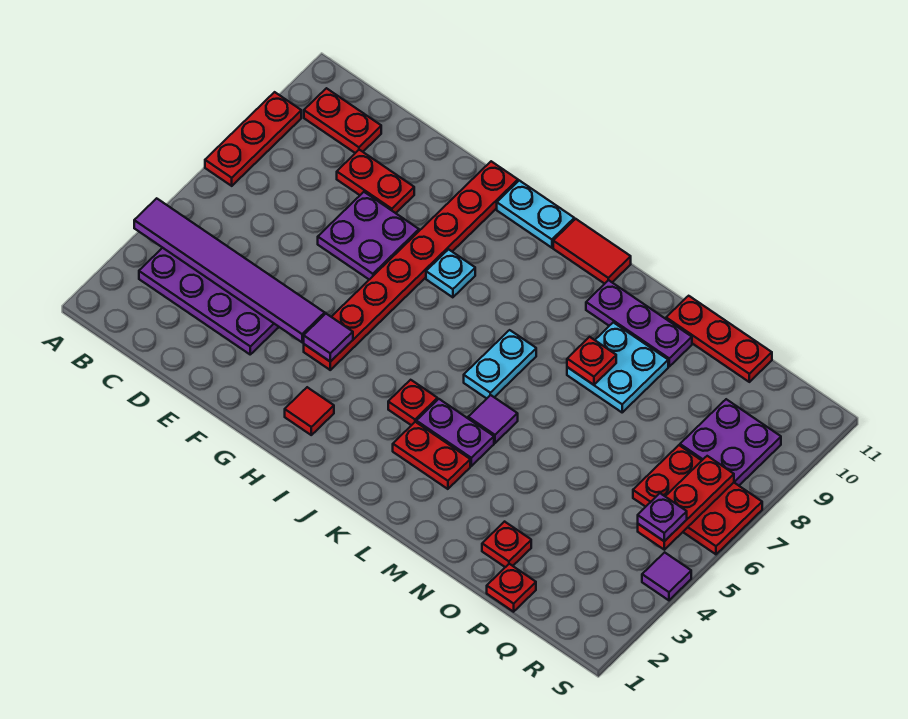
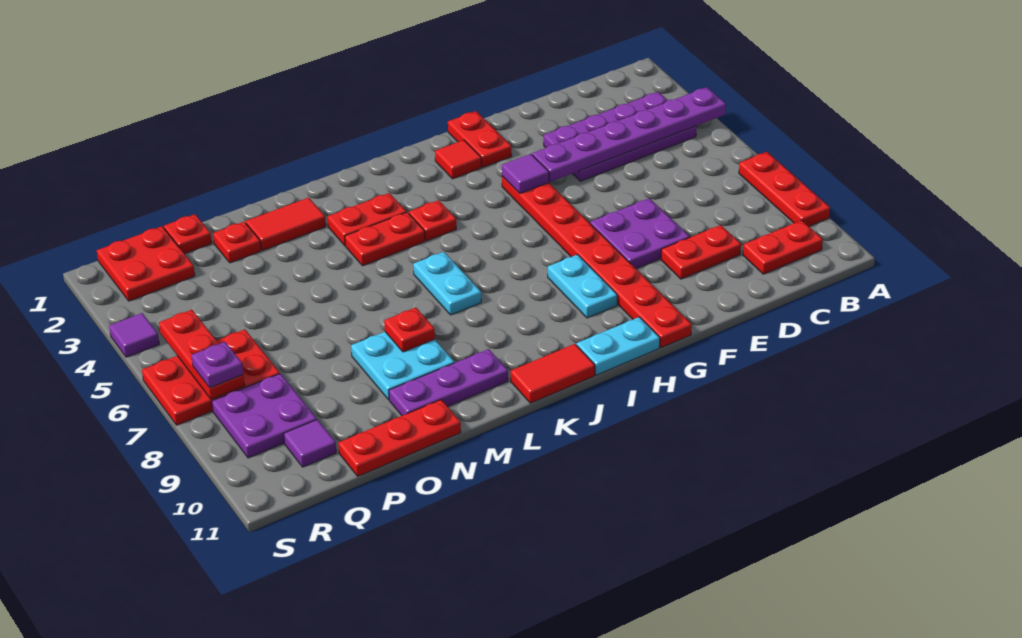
purple 1x6 tile [134,198,325,342] -> purple 1x6 plate [532,87,726,182]
none -> red 1x2 plate [448,111,512,167]
cyan 1x1 plate [426,249,475,297] -> cyan 1x2 plate [548,255,617,318]
purple 1x2 plate [416,399,494,466] -> red 1x2 plate [345,212,425,266]
purple 1x1 tile [468,395,518,443] -> purple 1x1 tile moved to [284,420,336,467]
none -> red 1x2 tile [246,198,326,250]
none -> red 2x2 plate [97,226,195,301]
purple 1x1 plate [638,493,687,541] -> purple 1x1 plate moved to [192,342,243,388]

